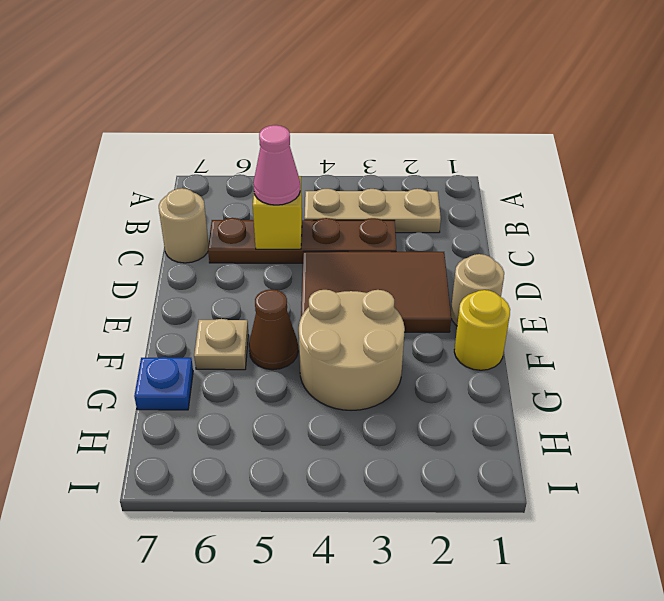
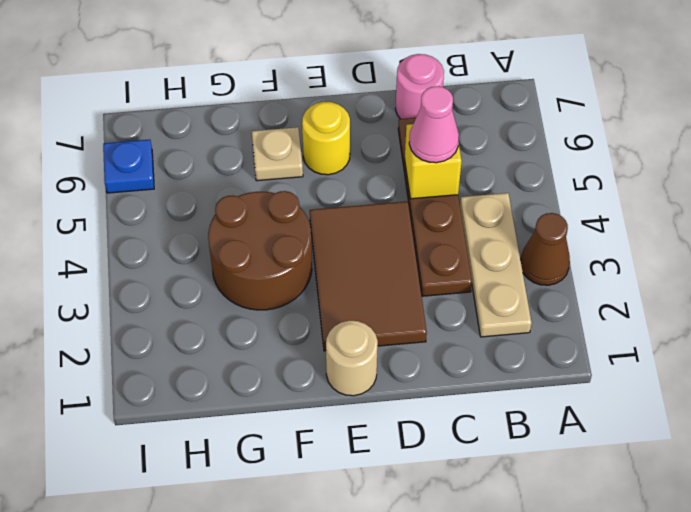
tan 1x1 round brick [159,188,209,263] -> pink 1x1 round brick [395,54,444,119]
yellow 1x1 round brick [454,290,510,370] -> yellow 1x1 round brick moved to [302,102,350,175]
tan 2x2 round brick [299,290,405,410] -> brown 2x2 round brick [208,191,312,310]
brown 1x1 cone [249,289,298,370] -> brown 1x1 cone moved to [521,213,570,285]
blue 1x1 plate [134,357,193,410] -> blue 1x1 plate moved to [103,139,154,193]

